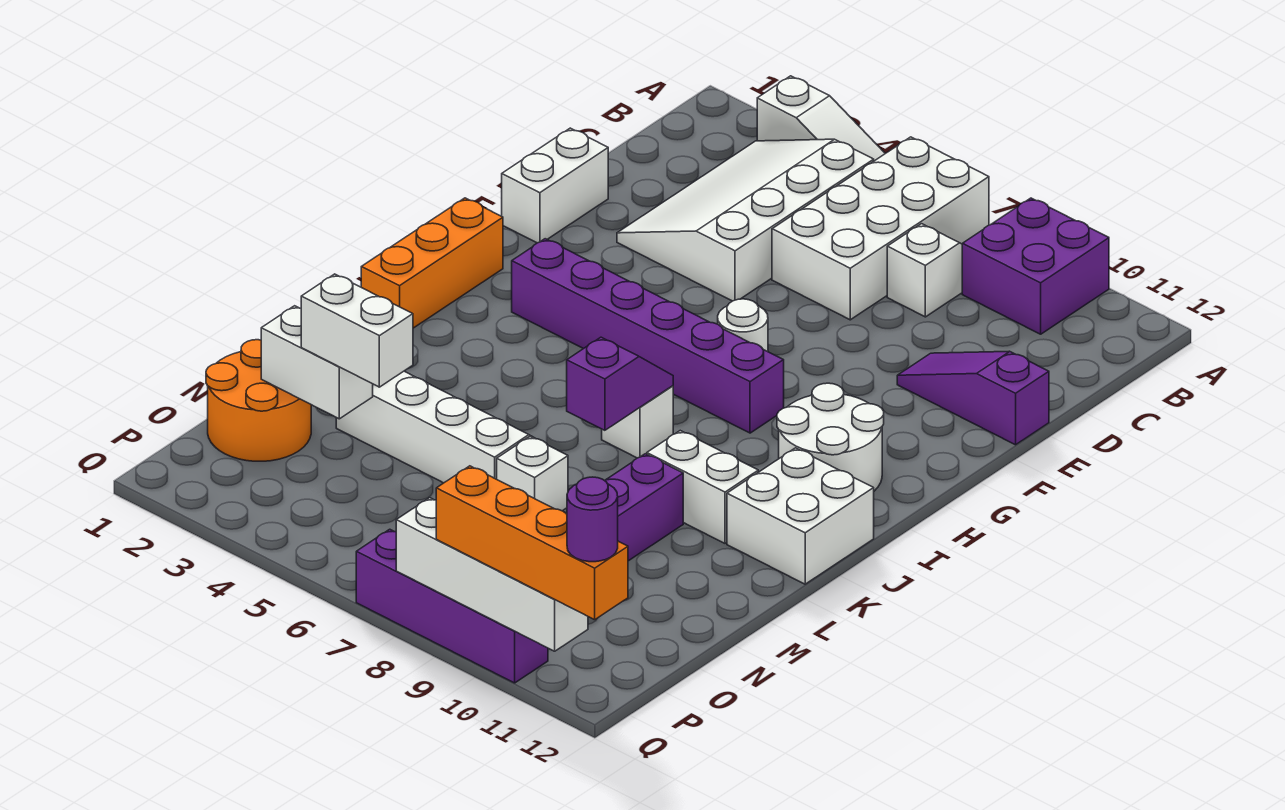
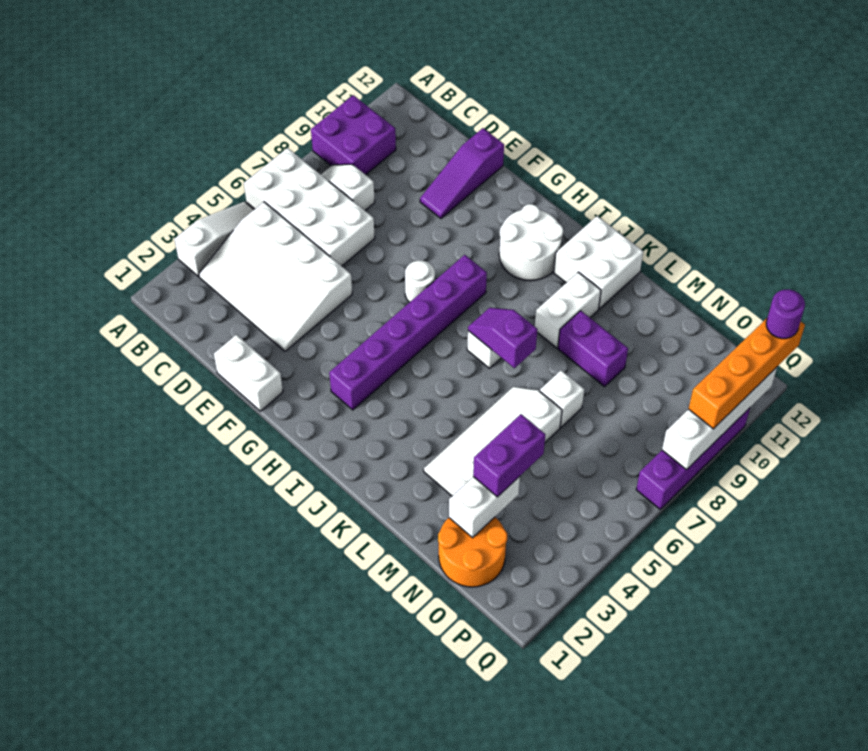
orange 1x3 brick [361,198,503,328] -> none
white 1x2 brick [301,274,413,387] -> purple 1x2 brick [473,414,545,497]

